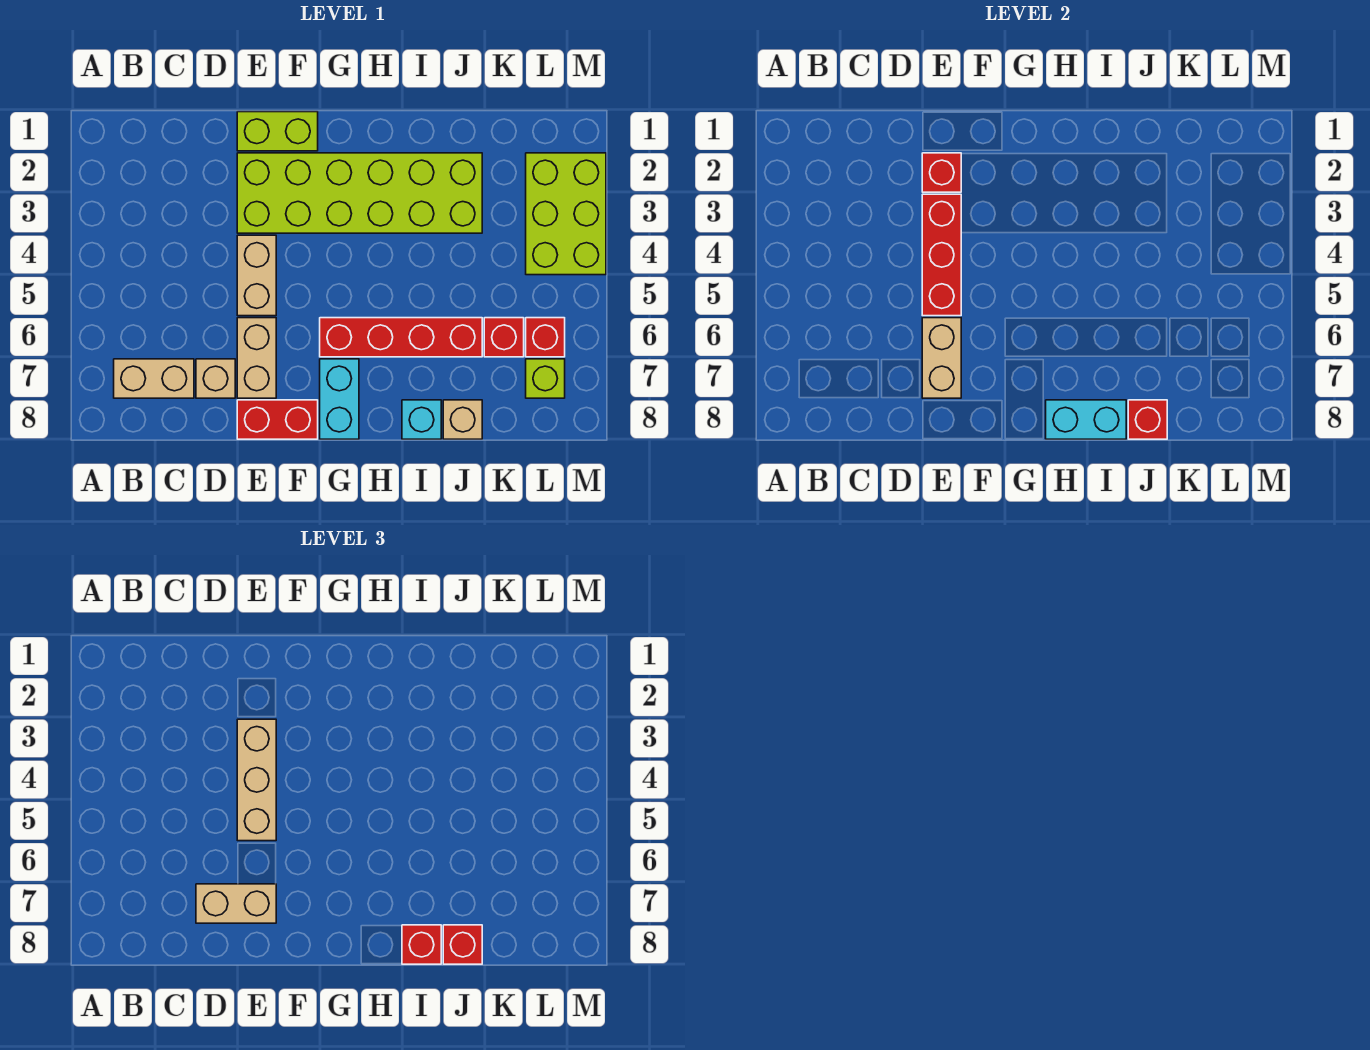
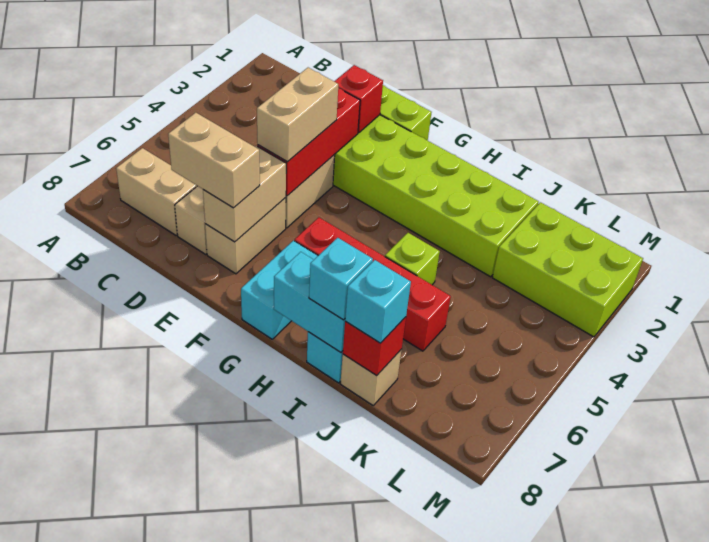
tan 1x3 brick [237,719,276,841] -> tan 1x2 brick [257,68,338,162]
red 1x2 brick [237,400,318,439] -> none
red 1x1 brick [402,925,441,964] -> cyan 1x1 brick [309,238,373,320]
red 1x1 brick [443,925,482,964] -> cyan 1x1 brick [345,260,411,343]
red 1x1 brick [484,318,524,357] -> none
lime 2x3 brick [526,153,606,275] -> lime 2x3 brick turned to [492,202,643,337]
red 1x1 brick [526,318,565,357] -> none
lime 1x1 brick [526,359,565,398] -> lime 1x1 brick moved to [385,233,440,285]

